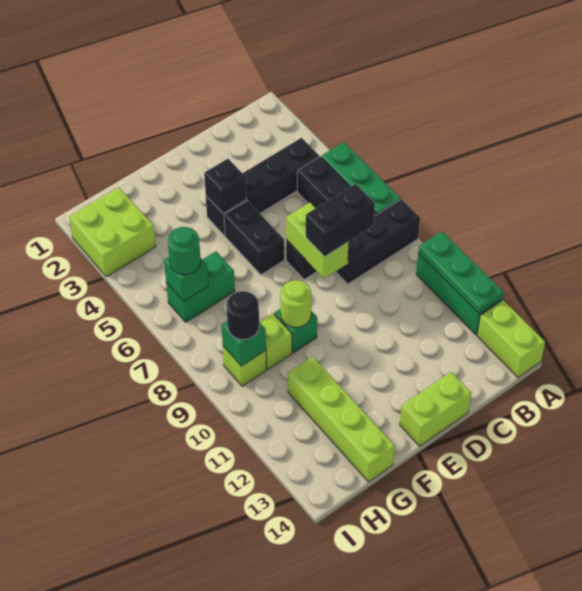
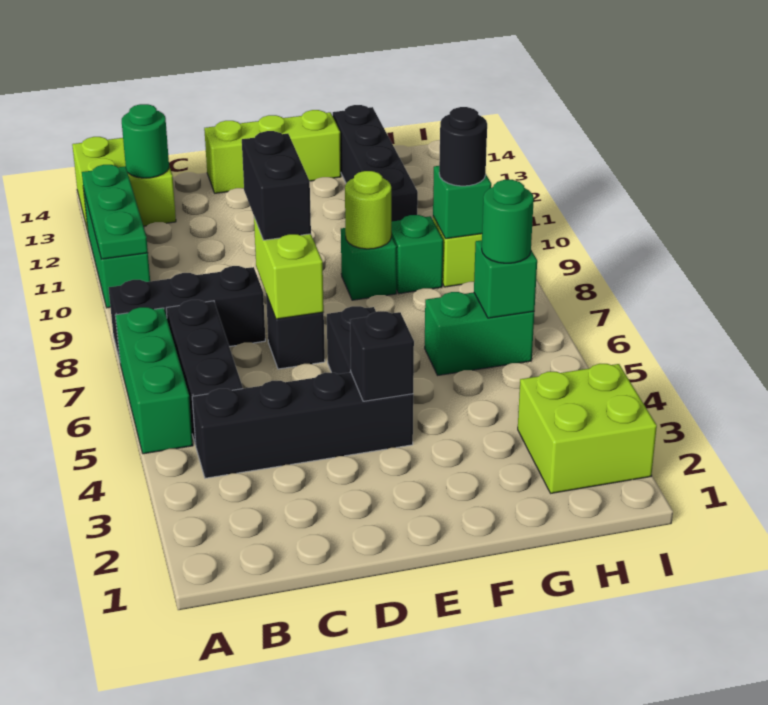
lime 1x2 brick [477,300,545,378] -> lime 2x2 brick [72,137,176,231]
none -> green 1x1 round brick [122,104,169,178]
black 1x2 brick [306,184,375,257] -> black 1x2 brick turned to [242,131,311,240]
lime 1x2 brick [400,372,471,446] -> lime 1x3 brick [204,110,341,193]
lime 1x1 brick [260,314,292,369] -> green 1x1 brick [391,215,443,294]
lime 1x4 brick [288,357,395,482] -> black 1x4 brick [333,105,418,222]

